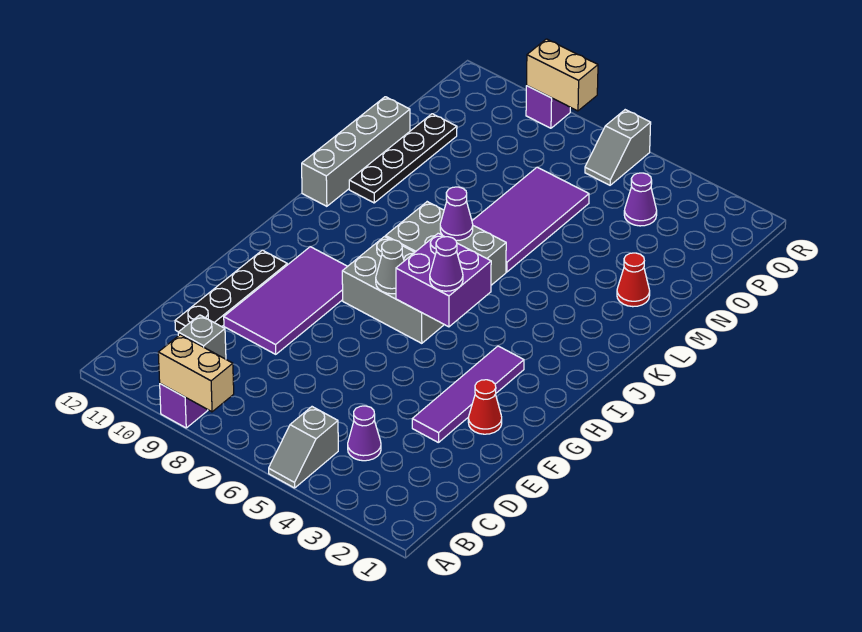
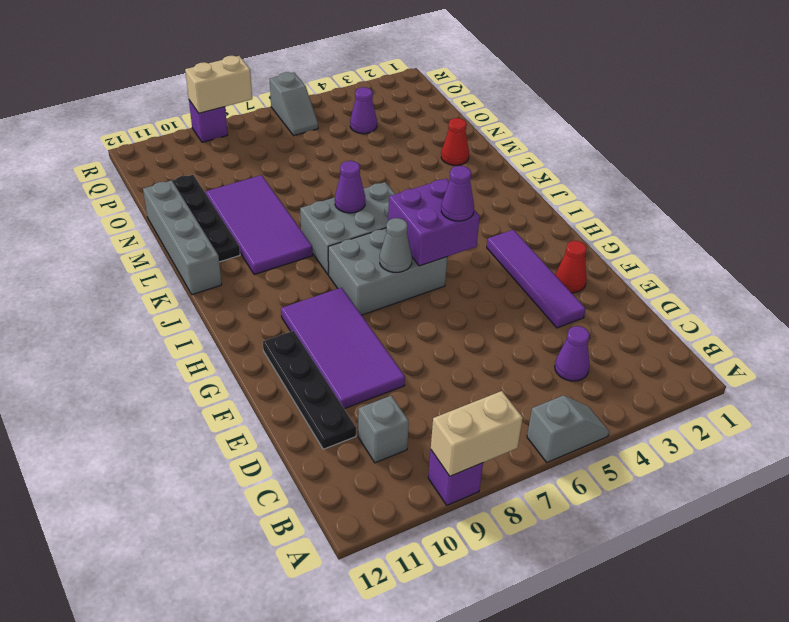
grey 1x2 slope [269,407,338,488] -> grey 1x2 slope turned to [527,395,609,462]
purple 2x4 tile [472,167,589,272] -> purple 2x4 tile moved to [206,175,313,275]

